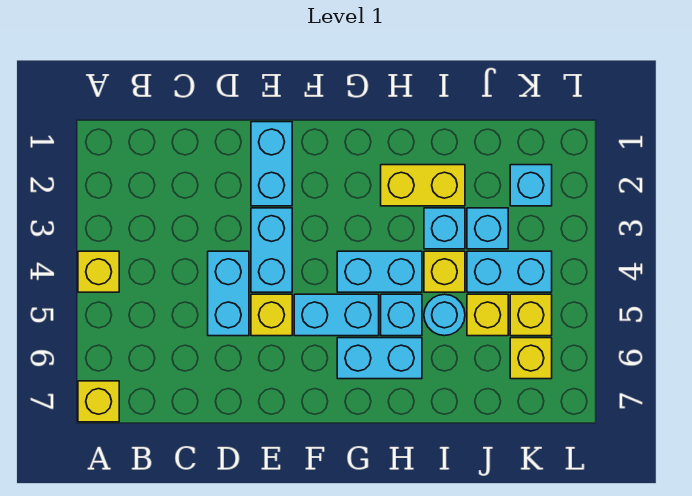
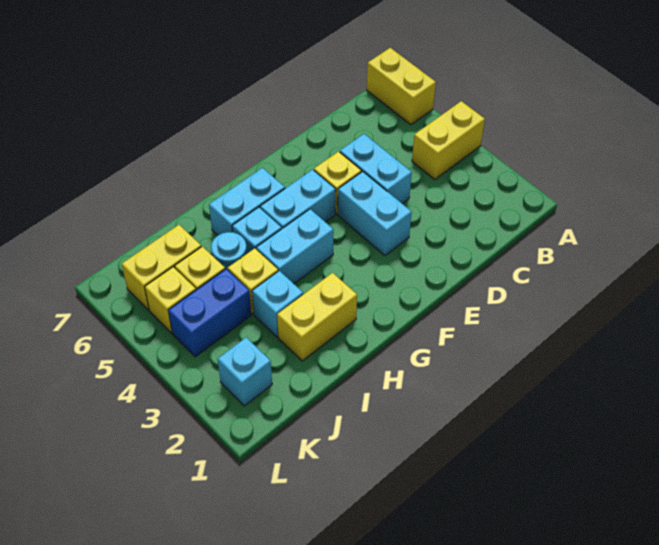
yellow 1x1 brick [78,251,119,292] -> yellow 1x2 brick [412,101,485,179]
yellow 1x1 brick [78,381,119,422] -> yellow 1x2 brick [366,48,436,125]
cyan 1x2 brick [251,122,292,206] -> none
cyan 1x1 brick [467,208,508,249] -> none
cyan 1x2 brick [467,251,552,292] -> blue 1x2 brick [168,269,251,357]
yellow 1x1 brick [510,338,552,379] -> yellow 1x2 brick [122,225,201,310]

